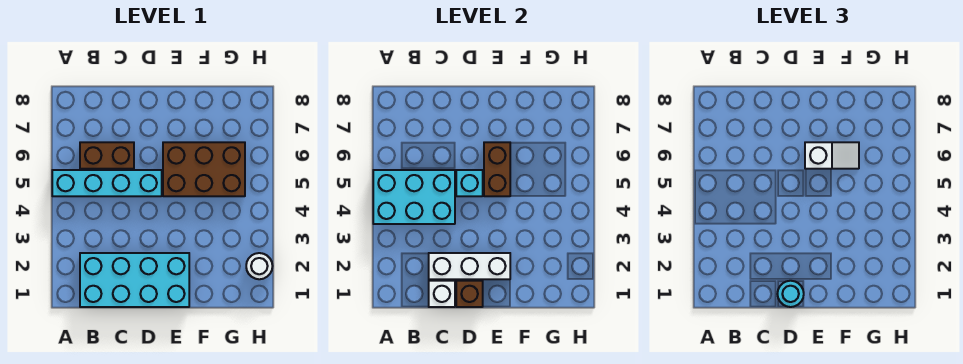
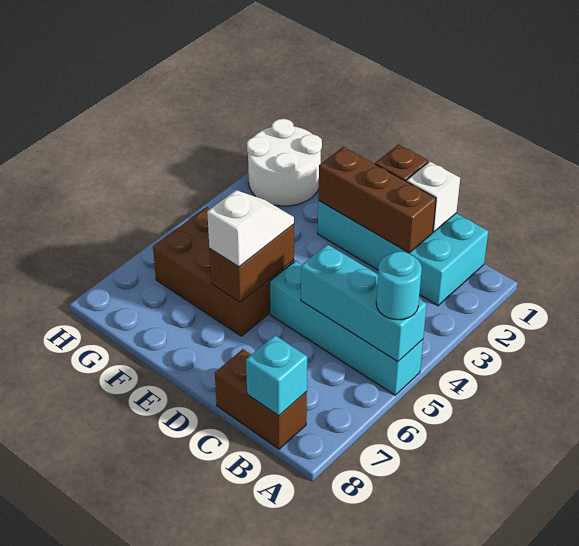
cyan 2x3 brick [373,170,455,224] -> cyan 1x3 brick [301,244,427,361]
brown 1x2 brick [80,142,134,169] -> brown 1x2 brick moved to [215,349,307,449]
white 1x3 brick [429,253,510,279] -> brown 1x3 brick [318,147,436,253]
cyan 1x1 round brick [778,281,804,307] -> cyan 1x1 round brick moved to [376,251,422,320]
cyan 1x1 brick [456,170,483,196] -> cyan 1x1 brick moved to [246,335,307,416]
white 1x2 slope [805,142,859,169] -> white 1x2 slope turned to [207,190,294,267]
white 1x1 round brick [246,253,272,279] -> white 2x2 round brick [247,119,322,206]

